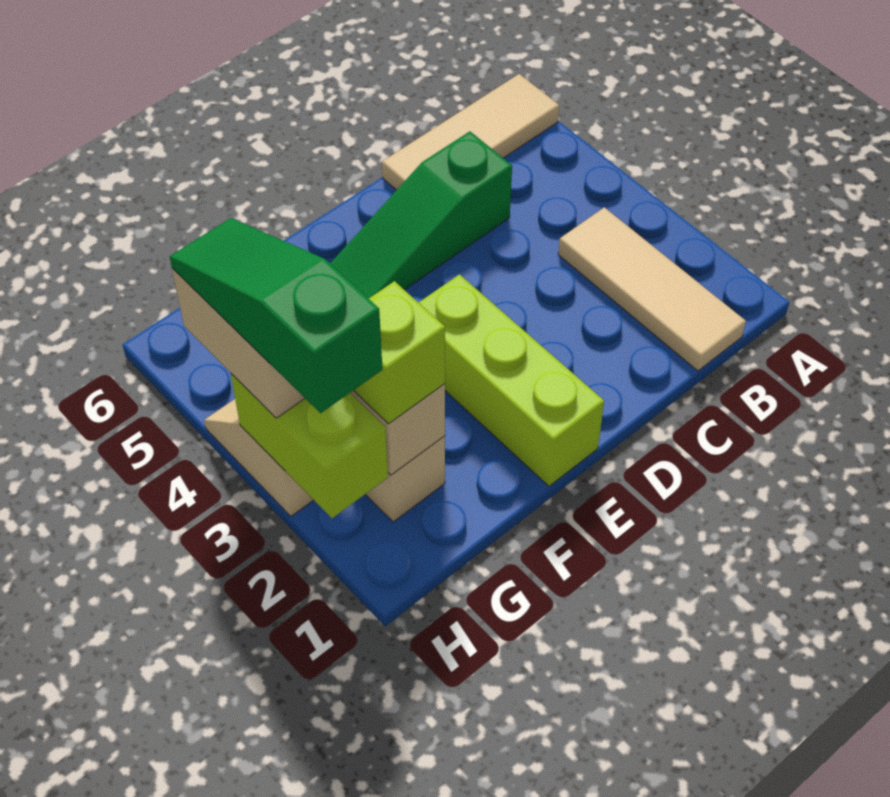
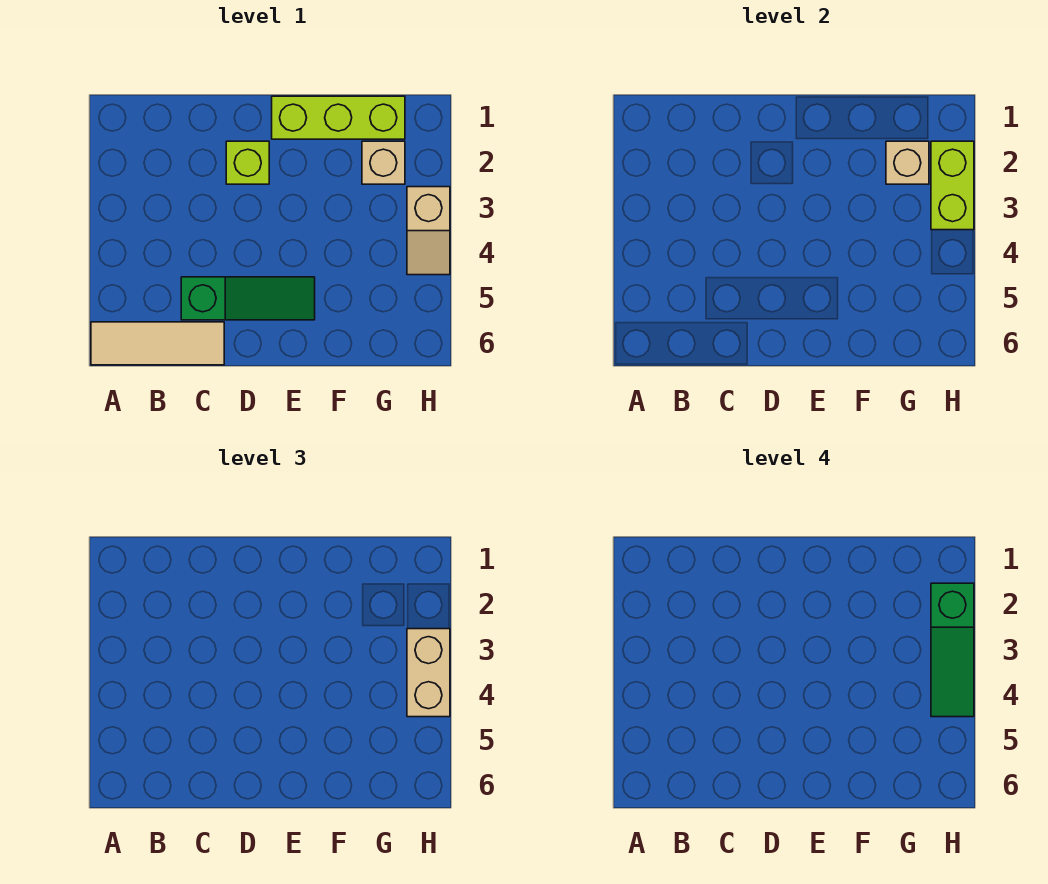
tan 1x3 tile [558,207,746,371] -> none
lime 1x3 brick [418,274,604,486] -> lime 1x3 brick turned to [272,96,405,139]
lime 1x1 brick [353,281,445,424] -> lime 1x1 brick moved to [226,141,269,184]

